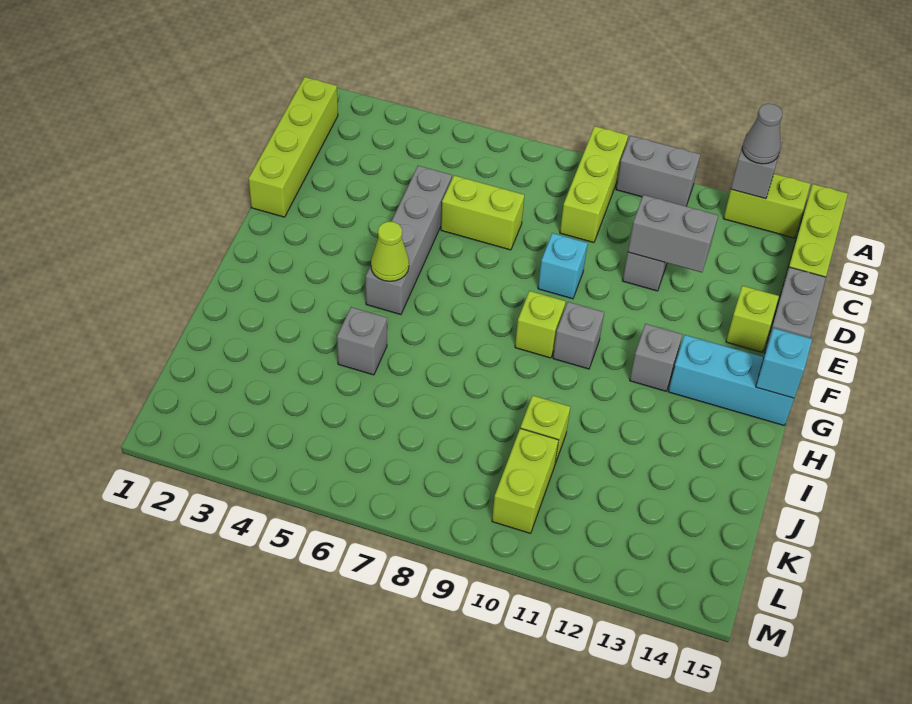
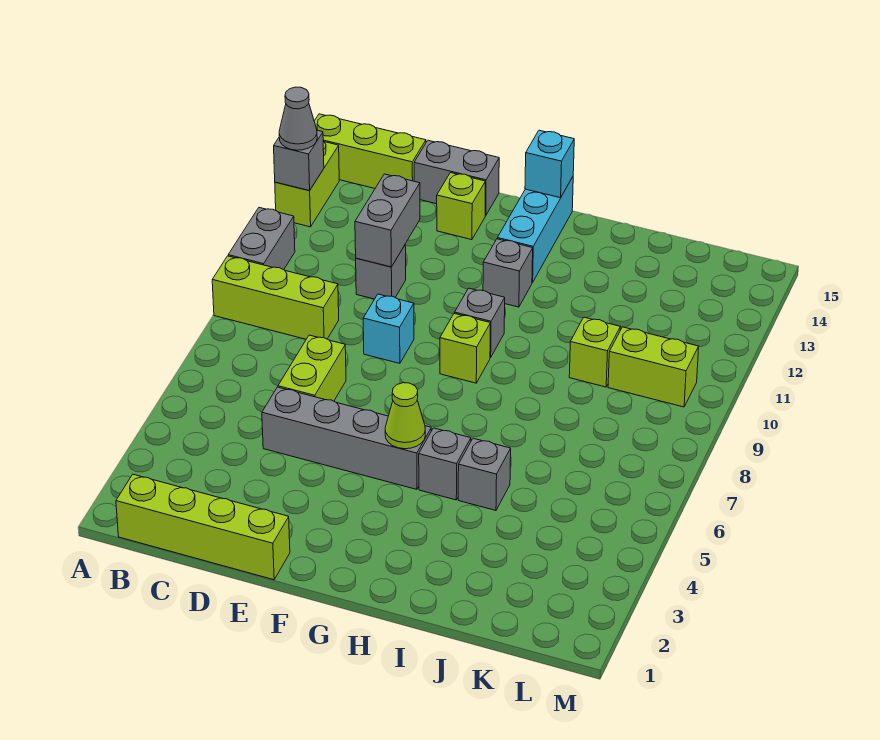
none -> grey 1x1 brick [419,428,471,500]

